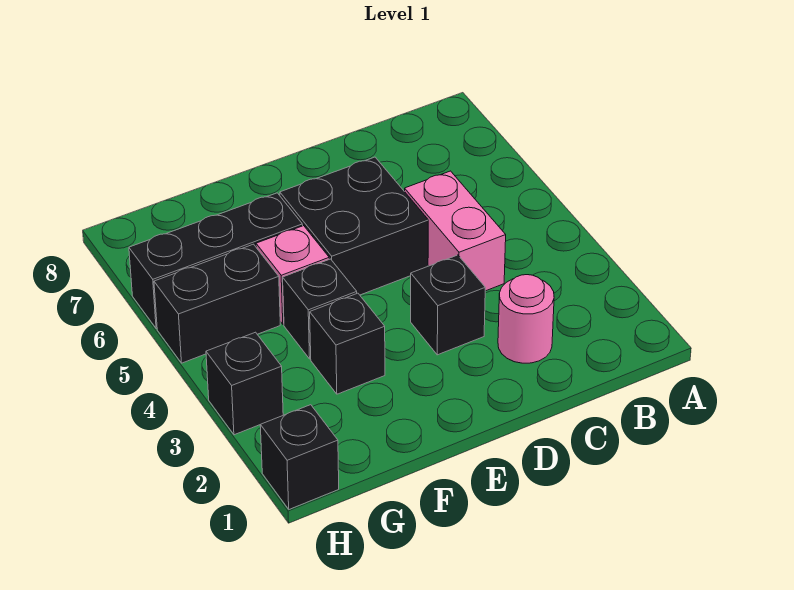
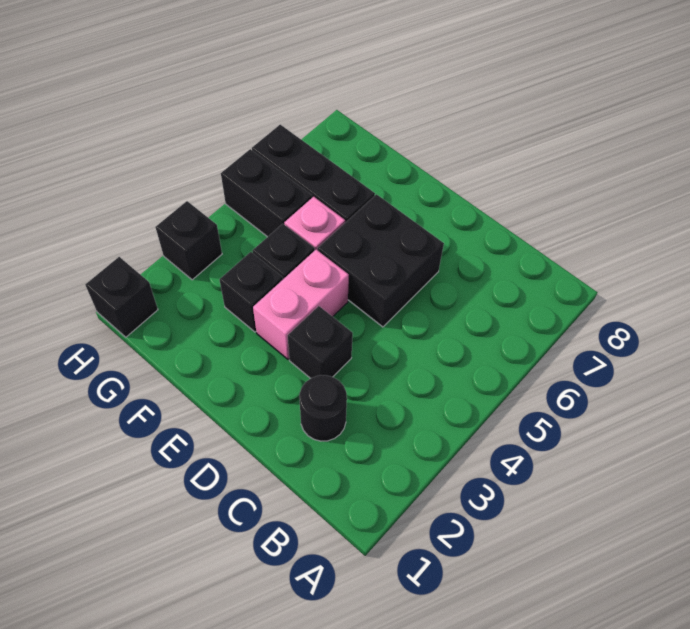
pink 1x1 round brick [498,275,554,363] -> black 1x1 round brick [299,375,347,441]
pink 1x2 brick [405,171,506,291] -> pink 1x2 brick moved to [253,250,349,359]

